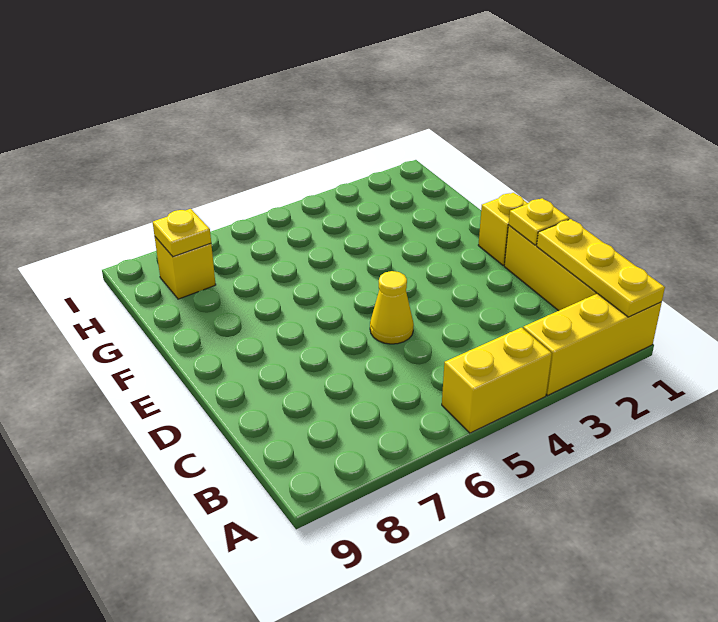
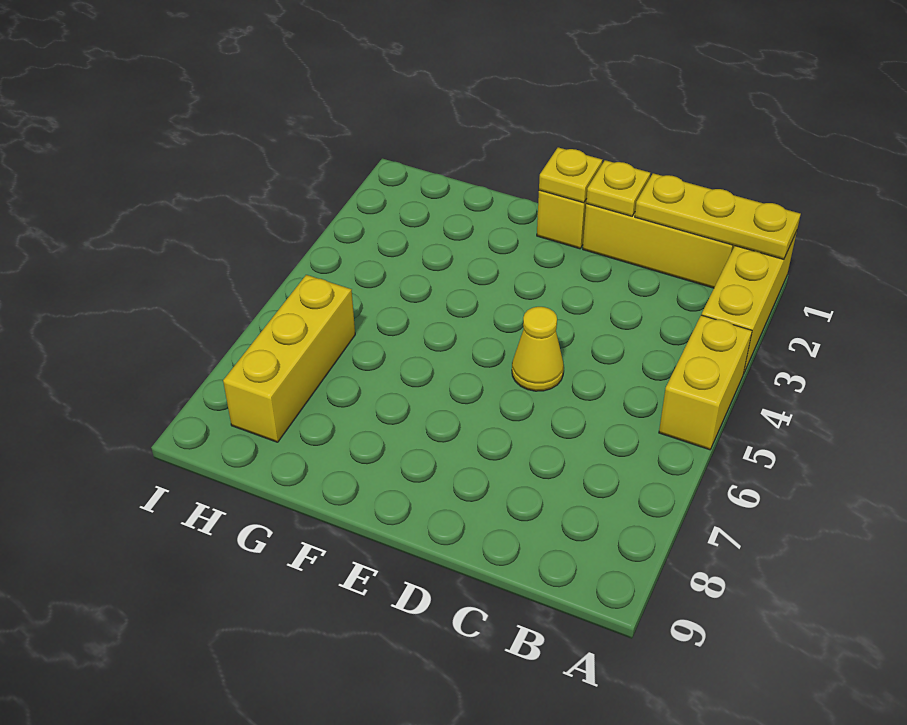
yellow 1x1 brick [155,237,216,299] -> yellow 1x3 brick [223,275,355,442]
yellow 1x1 plate [153,209,211,257] -> yellow 1x1 plate moved to [539,147,602,203]

